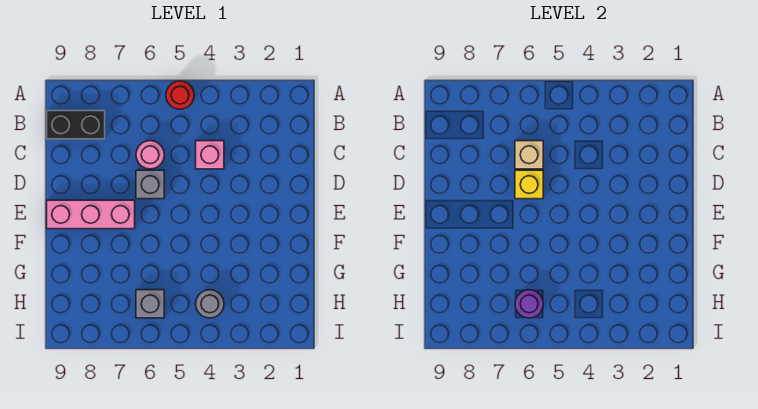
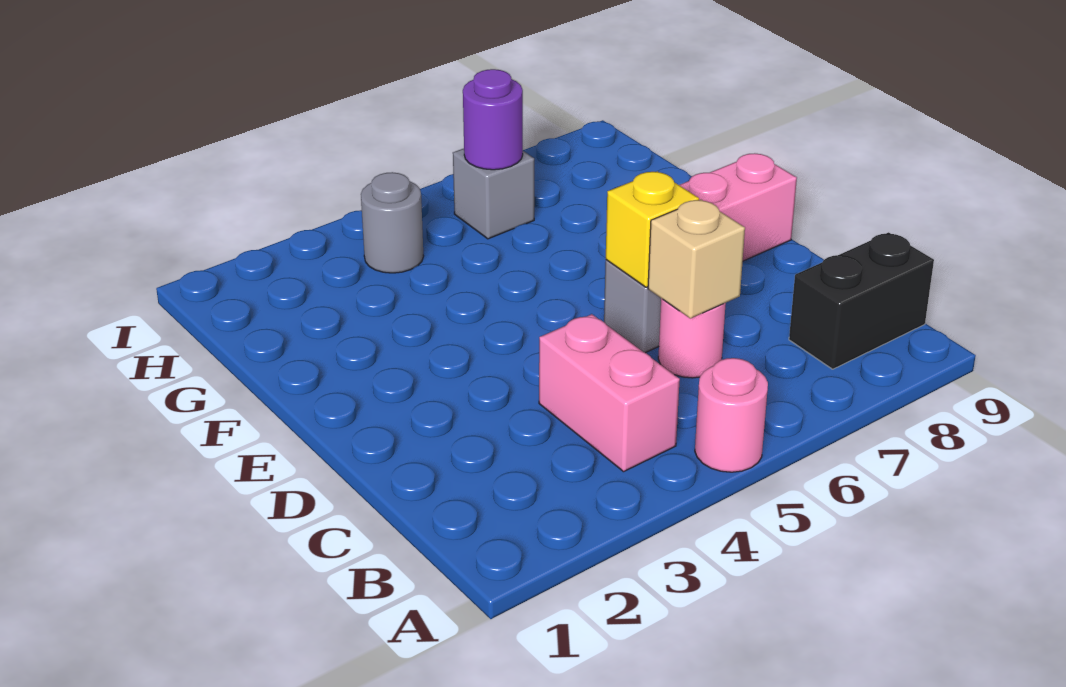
red 1x1 round brick [166,81,194,109] -> pink 1x1 round brick [695,358,768,472]
pink 1x1 brick [196,141,224,169] -> pink 1x2 brick [539,314,680,472]

